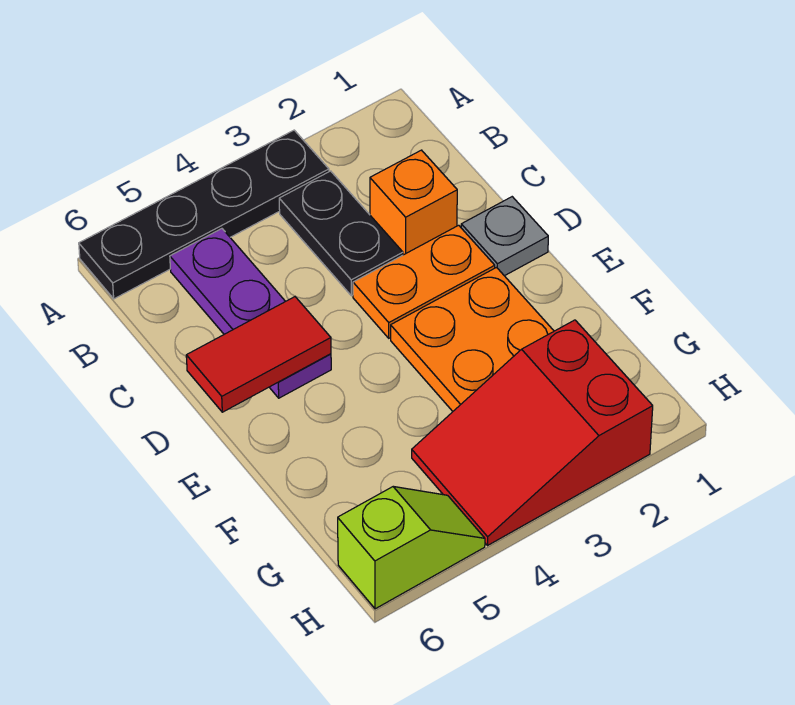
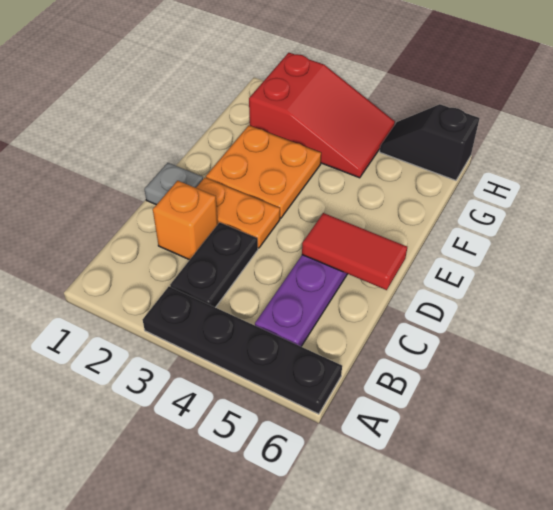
lime 1x2 slope [338,486,485,609] -> black 1x2 slope [380,104,479,180]

